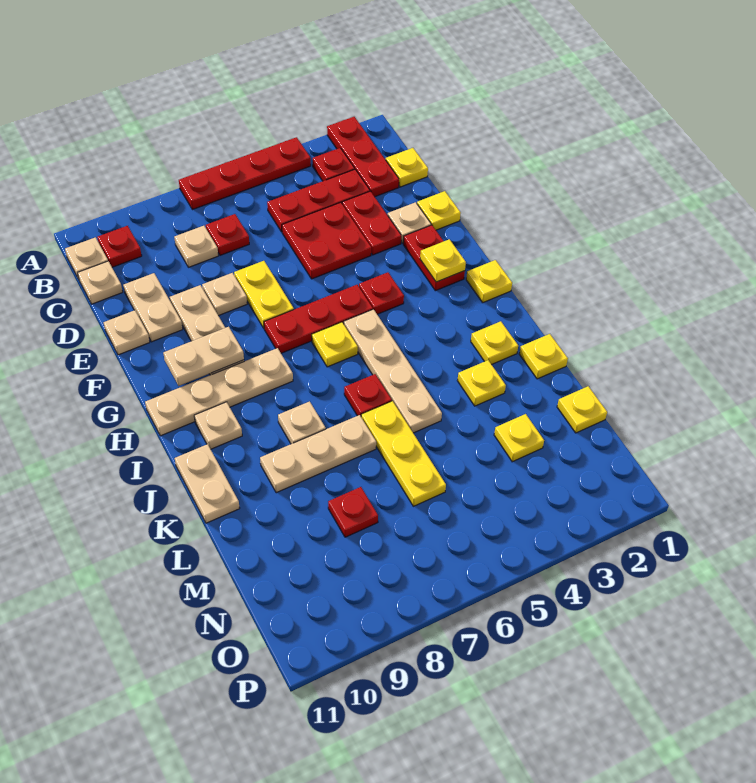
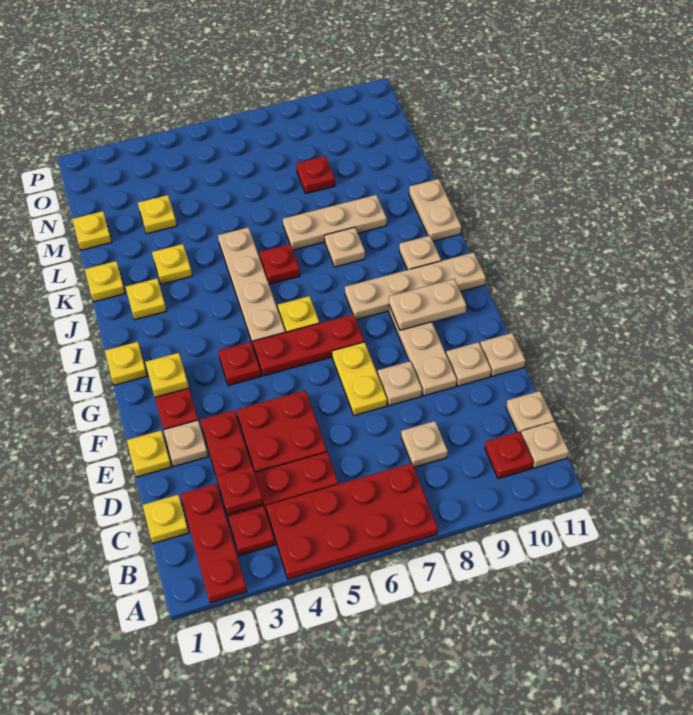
red 1x4 plate [179,137,311,210] -> red 2x4 plate [266,463,438,579]
red 1x1 plate [206,214,249,255] -> red 1x1 plate moved to [217,466,263,515]
tan 1x2 plate [123,273,183,342] -> tan 1x1 plate [446,342,491,386]
yellow 1x3 plate [361,401,446,506] -> none

